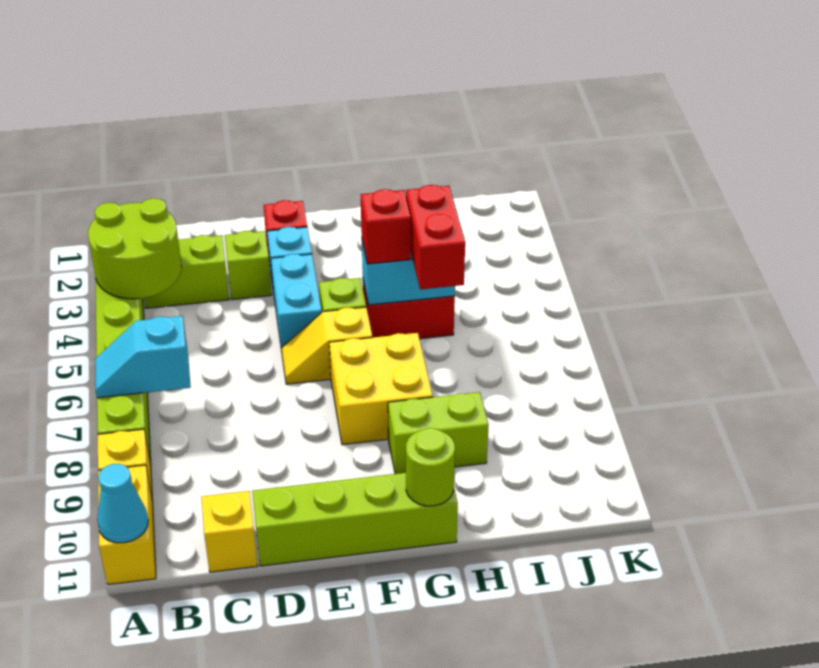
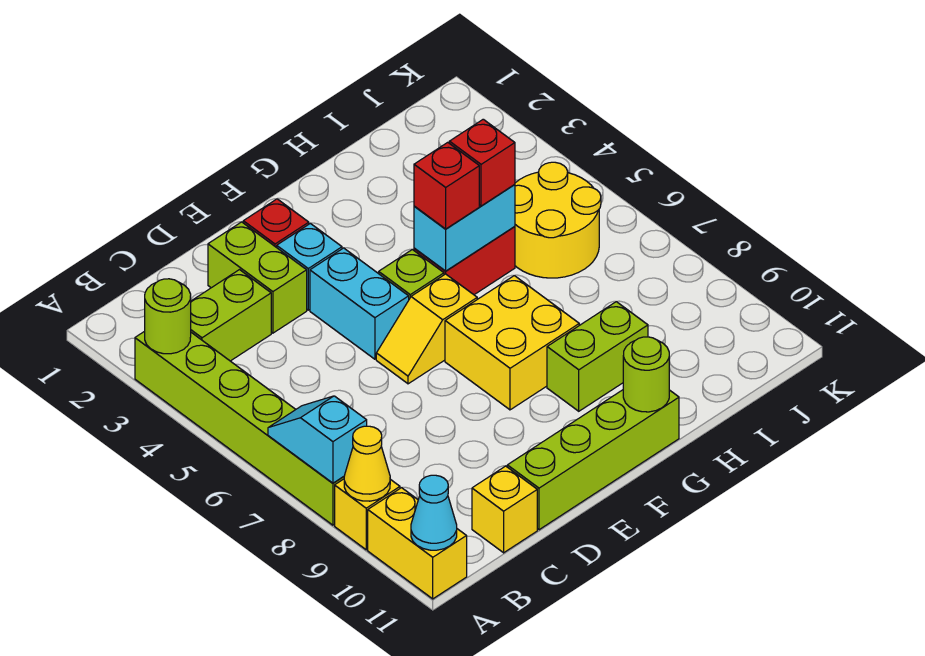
lime 2x2 round brick [88,198,181,299] -> lime 1x1 round brick [145,279,191,354]
cyan 1x2 slope [95,316,191,398] -> cyan 1x2 slope turned to [268,396,367,483]
none -> yellow 1x1 cone [344,426,390,501]
lime 1x1 brick [225,231,272,300] -> lime 1x2 brick [208,222,307,333]
red 1x2 brick [406,185,465,289] -> red 1x1 brick [449,119,515,206]
none -> yellow 2x2 round brick [515,162,601,278]

